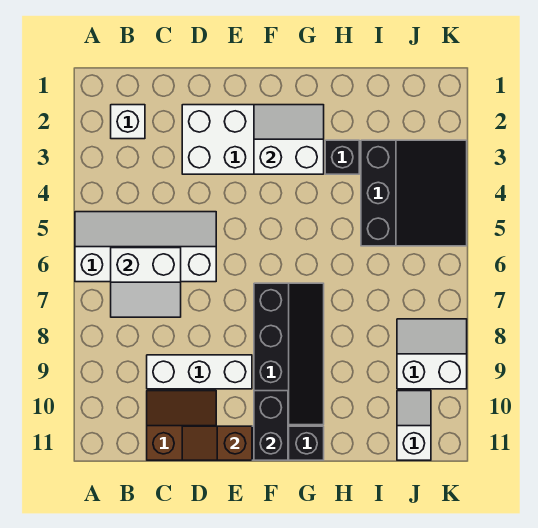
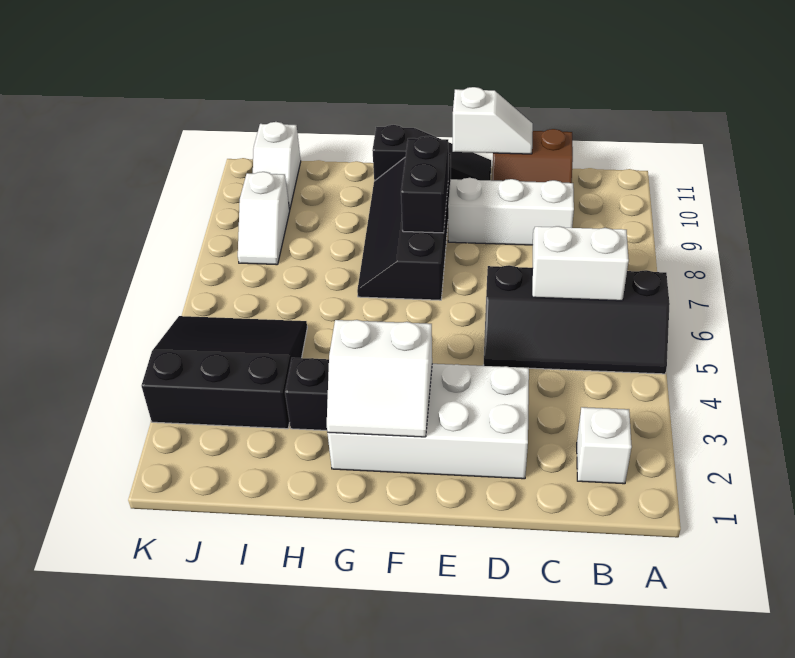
white 2x4 slope [75,212,216,282] -> black 2x4 slope [483,265,670,374]
brown 1x2 slope [182,426,252,460] -> white 1x2 slope [453,87,533,154]
black 1x2 brick [254,391,288,460] -> black 1x2 brick moved to [401,136,448,233]
black 3x3 slope [361,140,467,246] -> black 3x3 slope turned to [142,316,307,429]
white 2x2 slope [397,319,467,389] -> white 1x2 slope [238,172,290,265]

